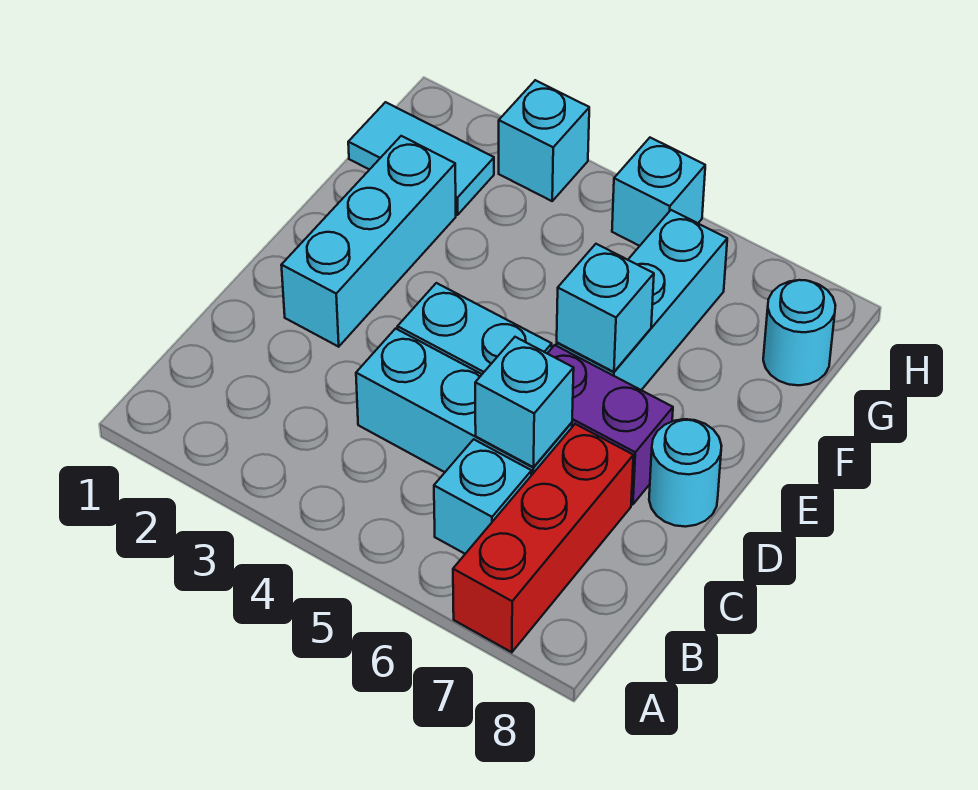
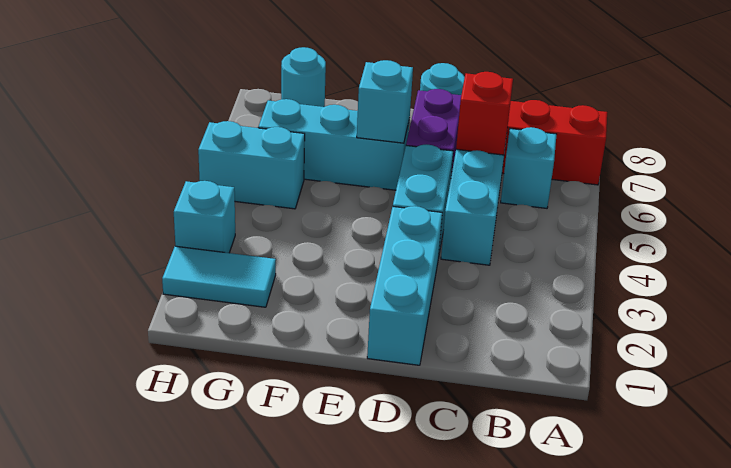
cyan 1x1 brick [475,337,574,467] -> red 1x1 brick [456,72,513,155]
cyan 1x3 brick [281,136,456,347] -> cyan 1x3 brick turned to [367,206,442,365]
cyan 1x2 tile [348,102,494,215] -> cyan 1x2 tile turned to [162,246,276,307]
cyan 1x1 brick [612,138,705,246] -> cyan 1x2 brick [198,121,305,209]

